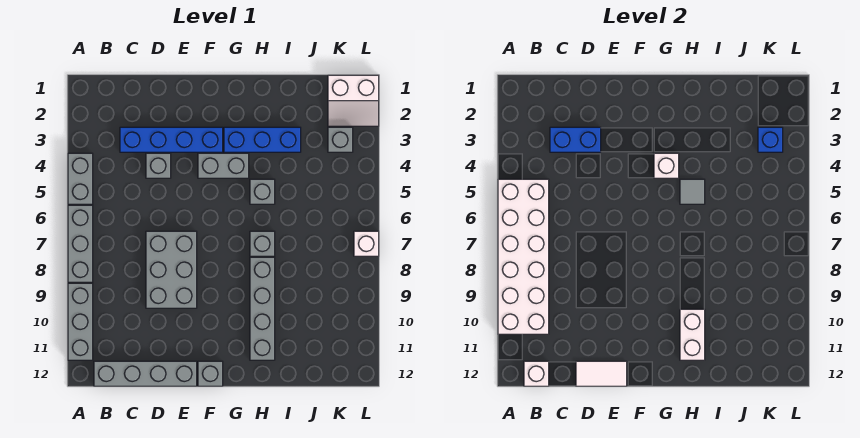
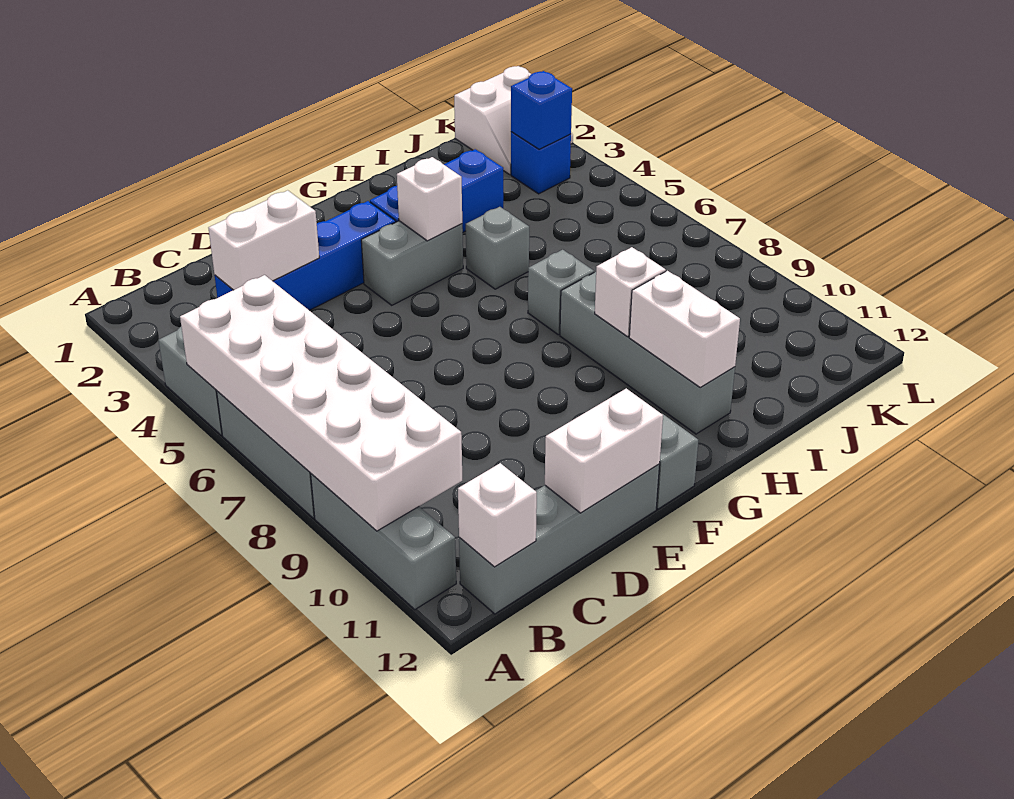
blue 1x2 brick [550,127,601,152] -> white 1x2 brick [209,190,319,290]
grey 1x1 brick [146,153,171,178] -> none
grey 2x3 brick [146,231,197,308] -> none
white 1x2 tile [576,361,627,386] -> white 1x2 brick [545,388,663,513]
grey 1x1 tile [680,179,705,204] -> none
grey 1x1 brick [328,127,353,152] -> blue 1x1 brick [511,132,571,194]
white 1x1 brick [354,231,379,256] -> white 1x1 brick moved to [595,247,666,337]

